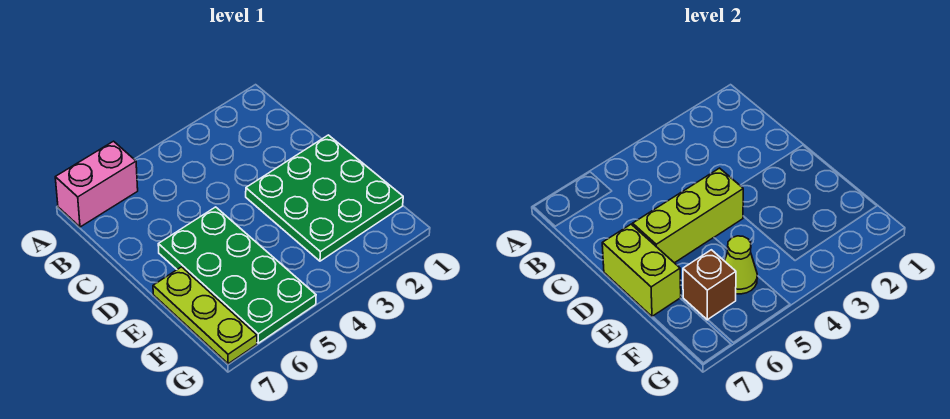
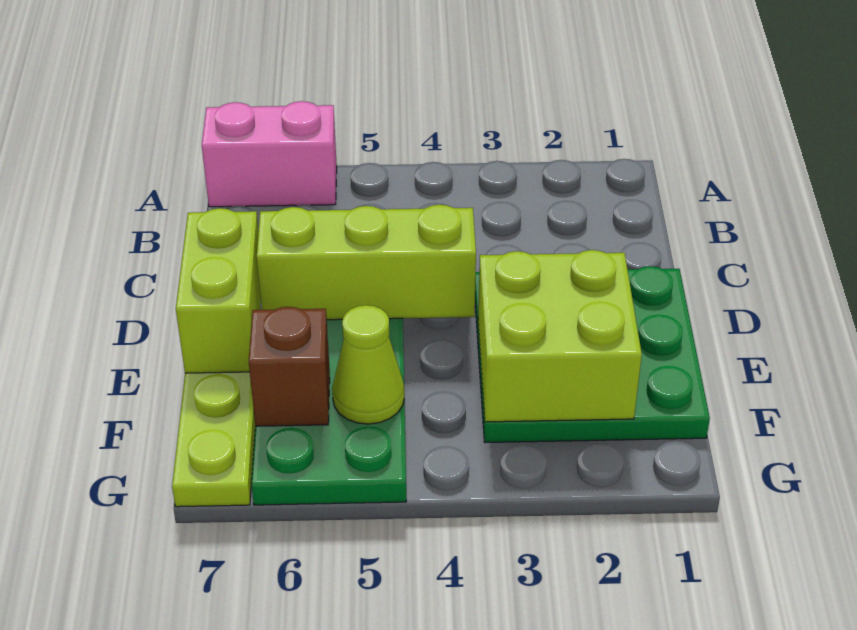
none -> lime 2x2 brick [478,250,642,422]

